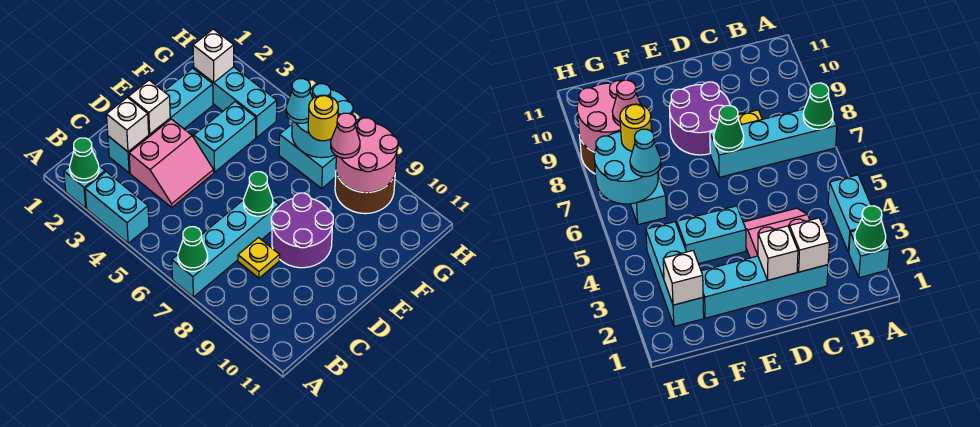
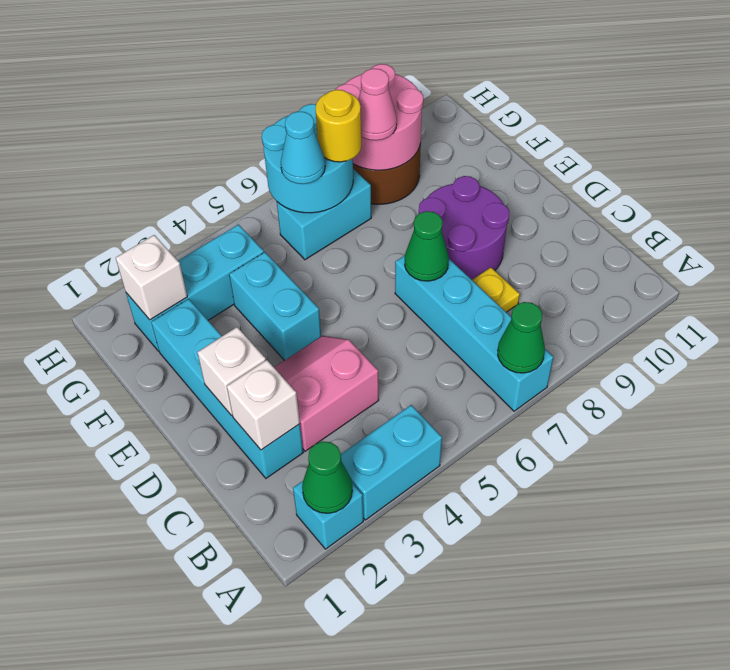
pink 2x2 slope [129,119,214,207] -> pink 2x2 slope turned to [274,336,379,451]

